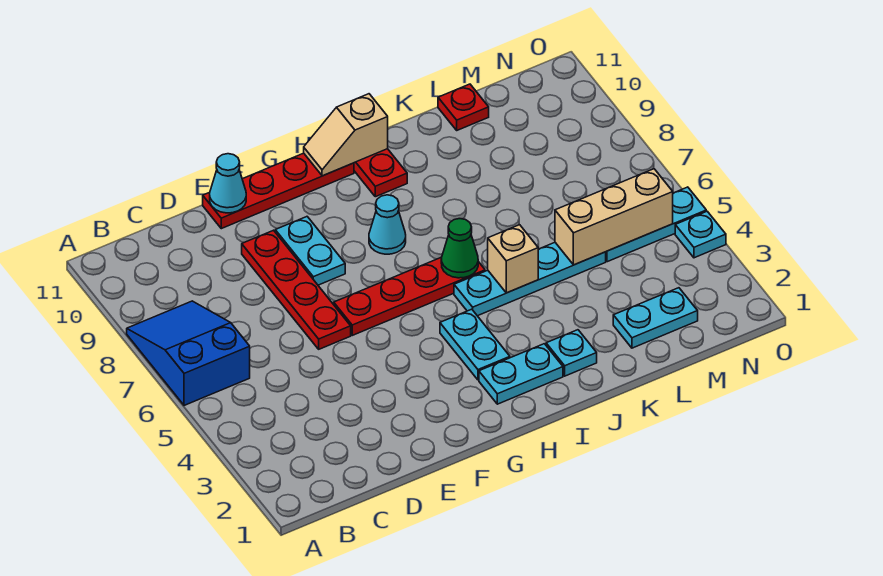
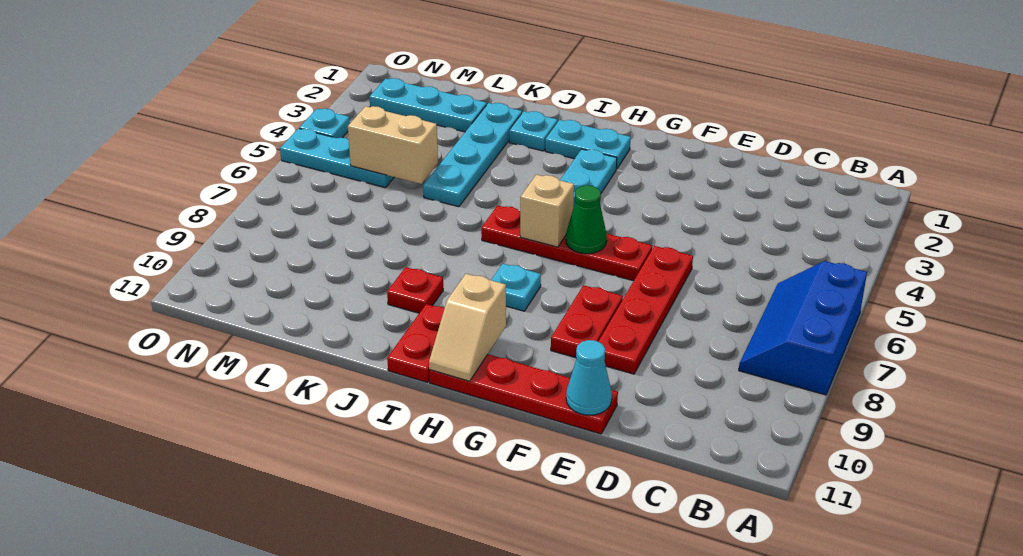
blue 2x3 slope [127,301,250,405] -> blue 2x3 slope turned to [739,261,867,395]
cyan 1x2 plate [275,217,345,285] -> red 1x2 plate [551,285,623,358]
cyan 1x1 cone [369,195,406,254] -> cyan 1x1 plate [492,264,541,311]
tan 1x2 slope [304,94,388,176] -> tan 1x2 slope turned to [429,274,506,381]
cyan 1x4 plate [454,243,606,316] -> cyan 1x4 plate turned to [423,103,522,207]
green 1x1 cone [441,219,478,278] -> green 1x1 cone moved to [566,185,607,254]
tan 1x1 brick [488,225,538,293] -> tan 1x1 brick moved to [520,175,574,247]
cyan 1x2 plate [613,288,698,348] -> cyan 1x3 plate [369,78,487,132]
tan 1x3 brick [555,169,673,265] -> tan 1x2 brick [348,106,438,184]
red 1x1 plate [438,84,489,130] -> red 1x1 plate moved to [387,267,443,313]

